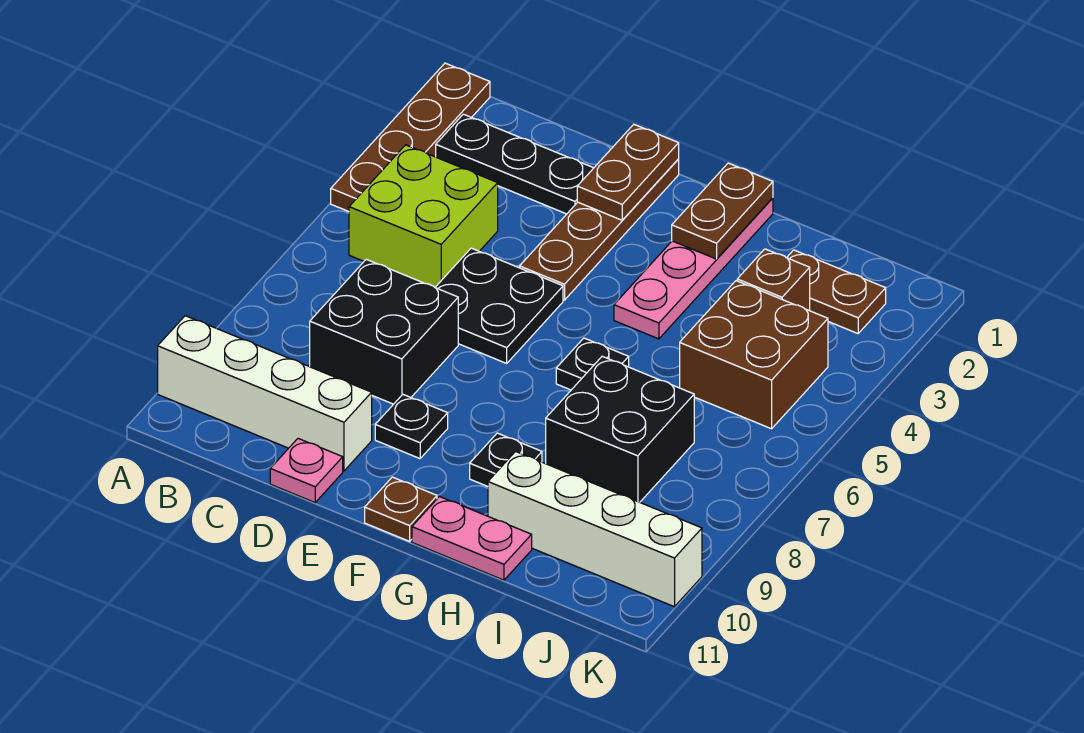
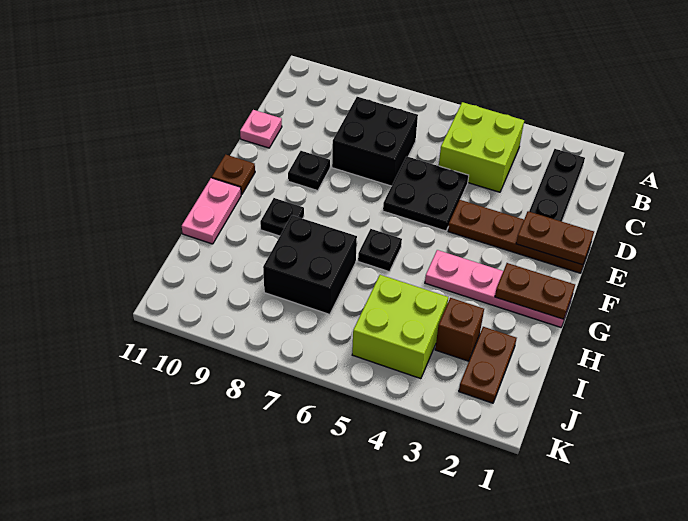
brown 1x4 plate [331,63,490,212] -> none
white 1x4 brick [158,316,372,471] -> none
white 1x4 brick [488,451,702,607] -> none
brown 2x2 brick [680,281,828,429] -> lime 2x2 brick [352,275,448,379]

